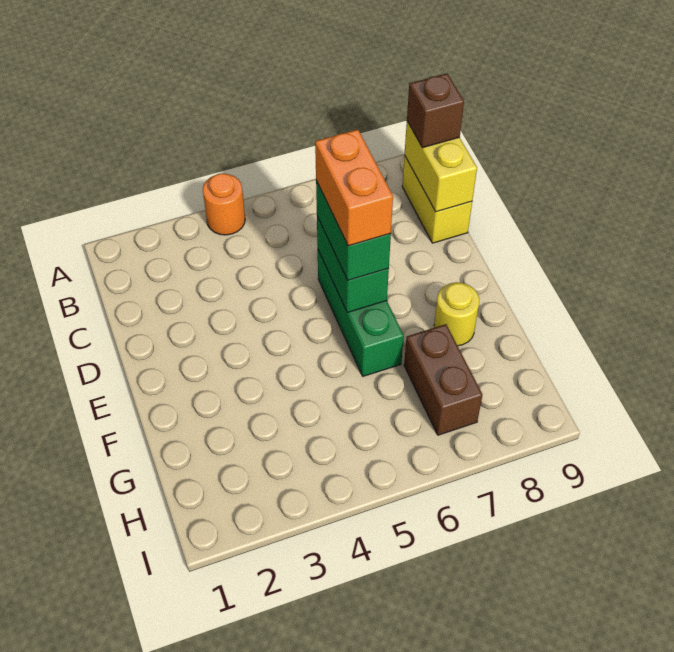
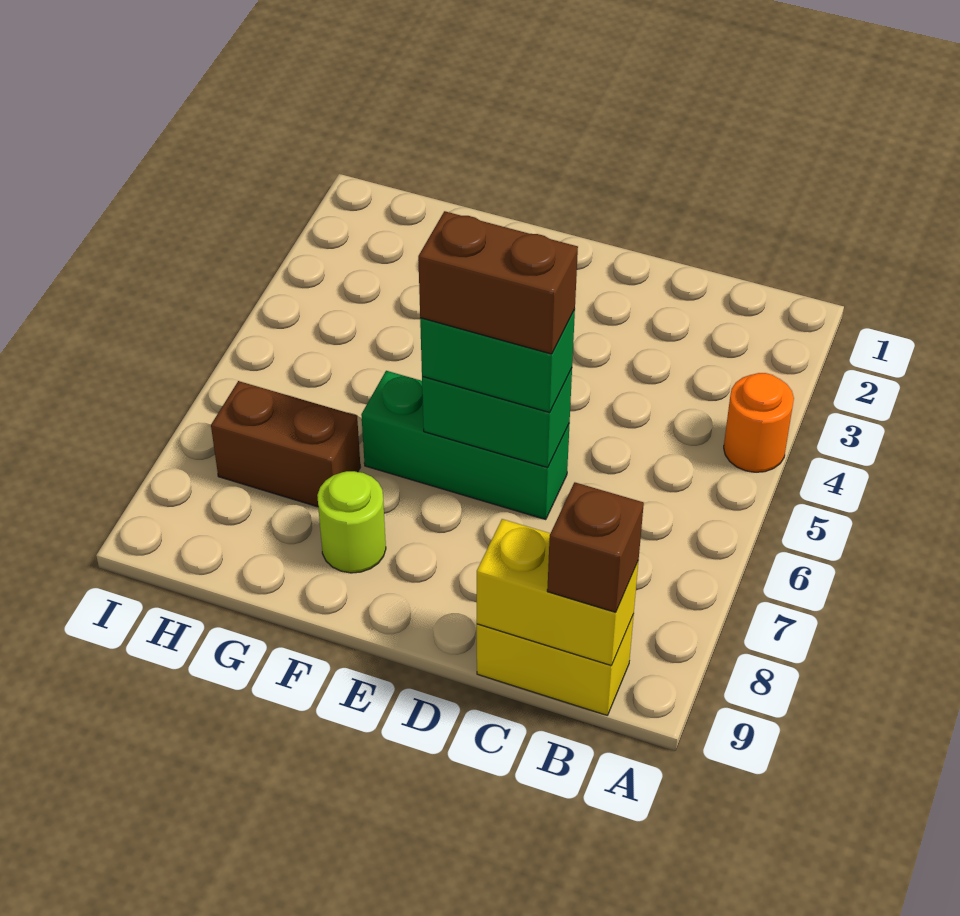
orange 1x2 brick [315,129,393,246] -> brown 1x2 brick [418,211,578,354]
yellow 1x1 round brick [434,282,479,346] -> lime 1x1 round brick [317,471,386,573]

